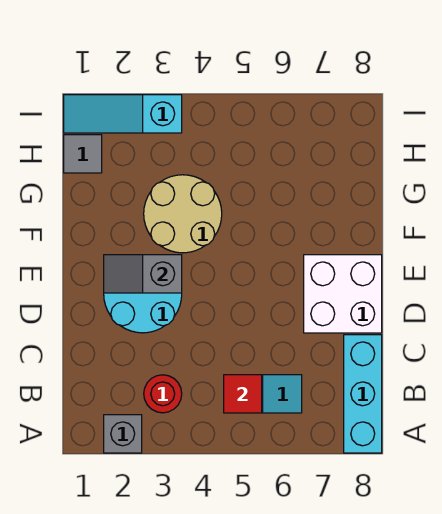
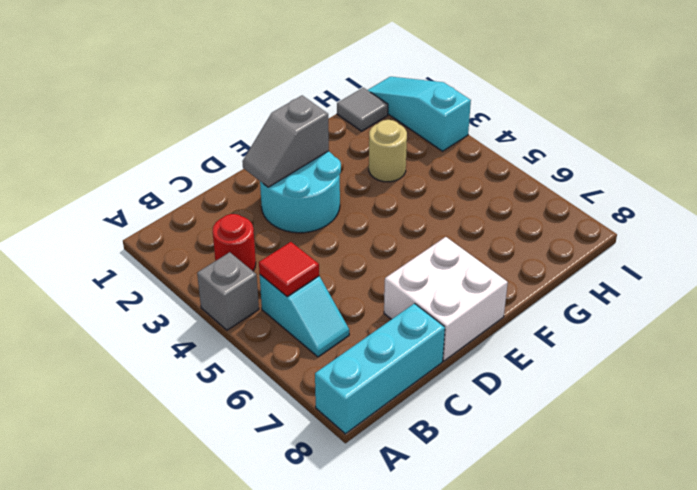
grey 1x1 brick [104,415,142,453] -> grey 1x1 brick moved to [197,252,259,330]
grey 1x2 slope [104,255,182,293] -> grey 1x2 slope turned to [242,95,329,187]
tan 2x2 round brick [144,175,222,253] -> tan 1x1 round brick [369,120,407,182]

